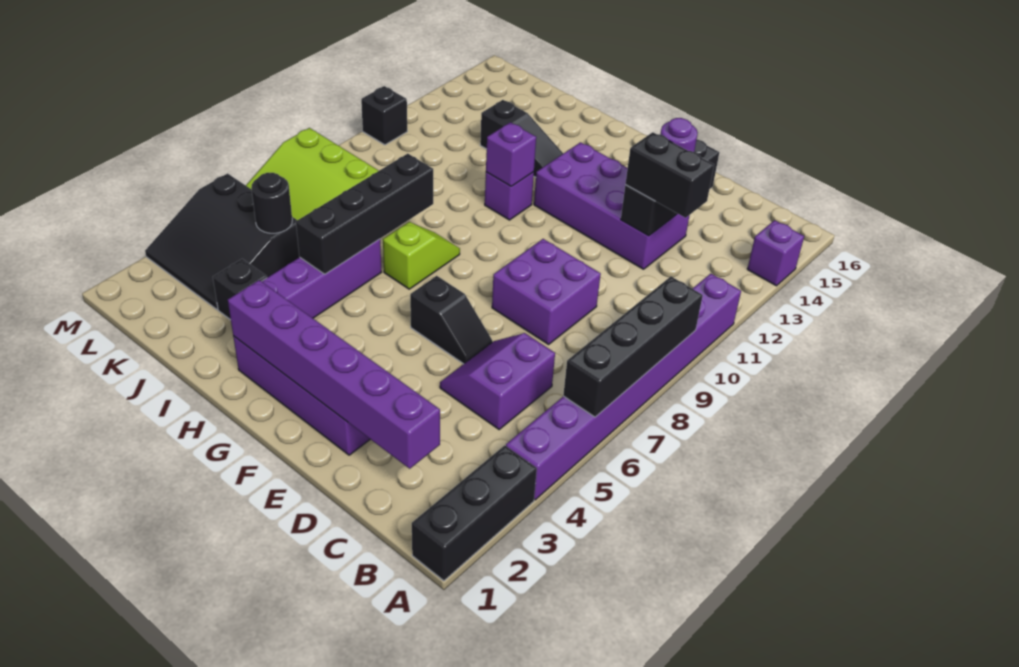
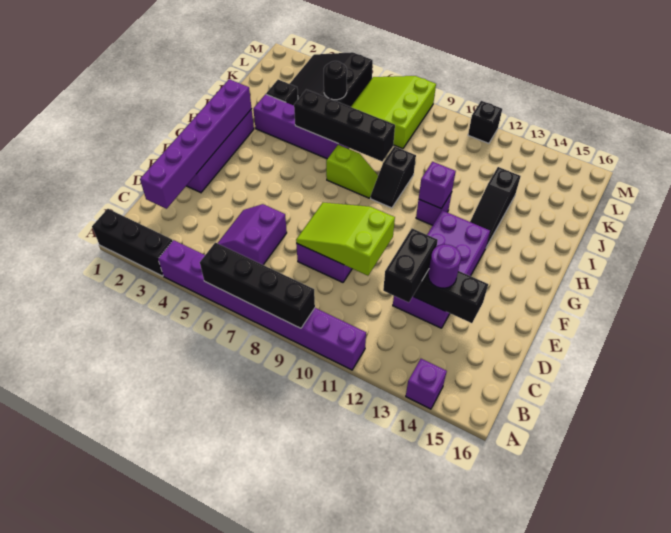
purple 2x2 slope [440,333,555,429] -> purple 2x2 slope turned to [218,204,287,265]
none -> lime 2x3 slope [296,203,395,276]
black 1x2 slope [410,276,492,364] -> black 1x2 slope moved to [371,147,416,208]

